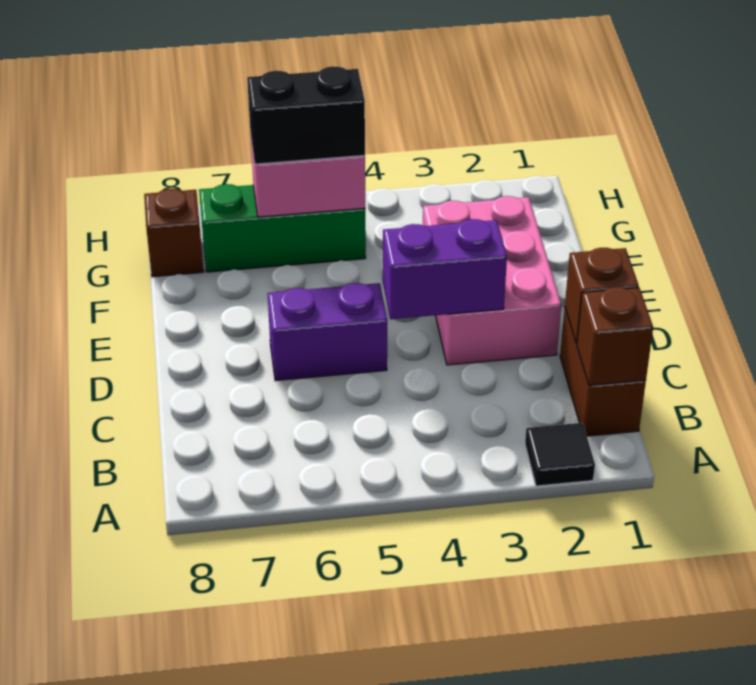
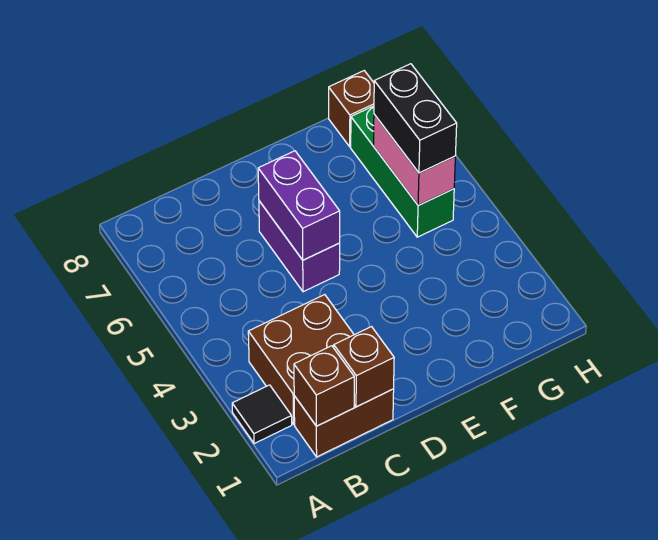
none -> brown 2x2 brick [248,295,354,424]
pink 2x3 brick [423,196,561,365] -> none
purple 1x2 brick [383,219,507,319] -> purple 1x2 brick moved to [258,151,340,260]

